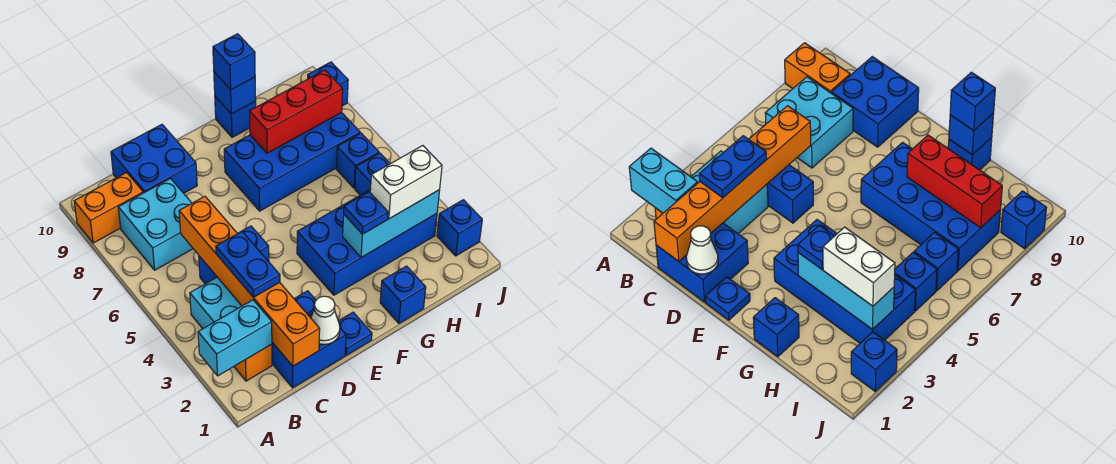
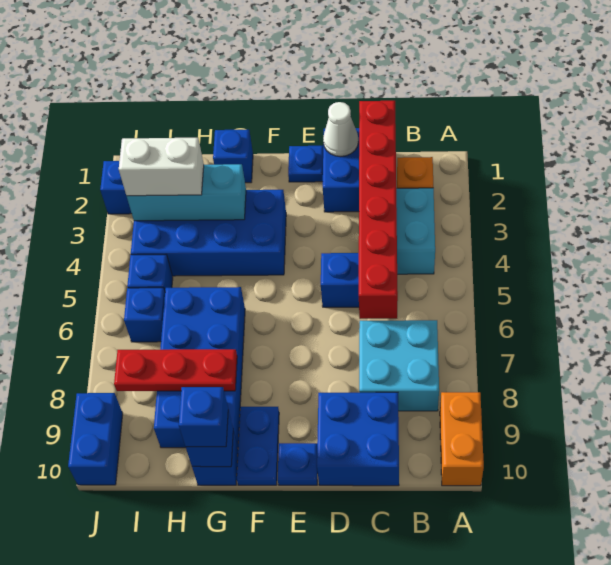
cyan 1x2 brick [198,300,272,376] -> none
orange 1x2 brick [74,173,143,243] -> orange 1x2 brick turned to [440,392,484,486]
orange 1x6 brick [179,196,320,366] -> red 1x6 brick [359,101,398,319]
blue 1x2 plate [216,231,280,297] -> blue 1x2 plate moved to [237,407,279,485]
blue 2x4 brick [224,112,360,211] -> blue 2x4 brick turned to [154,287,245,448]
blue 1x1 plate [344,192,388,234] -> blue 1x1 plate moved to [278,443,318,485]
red 1x3 brick [250,70,343,153] -> red 1x3 plate [114,349,237,391]
blue 1x1 brick [308,62,348,106] -> blue 1x2 brick [68,393,123,485]

